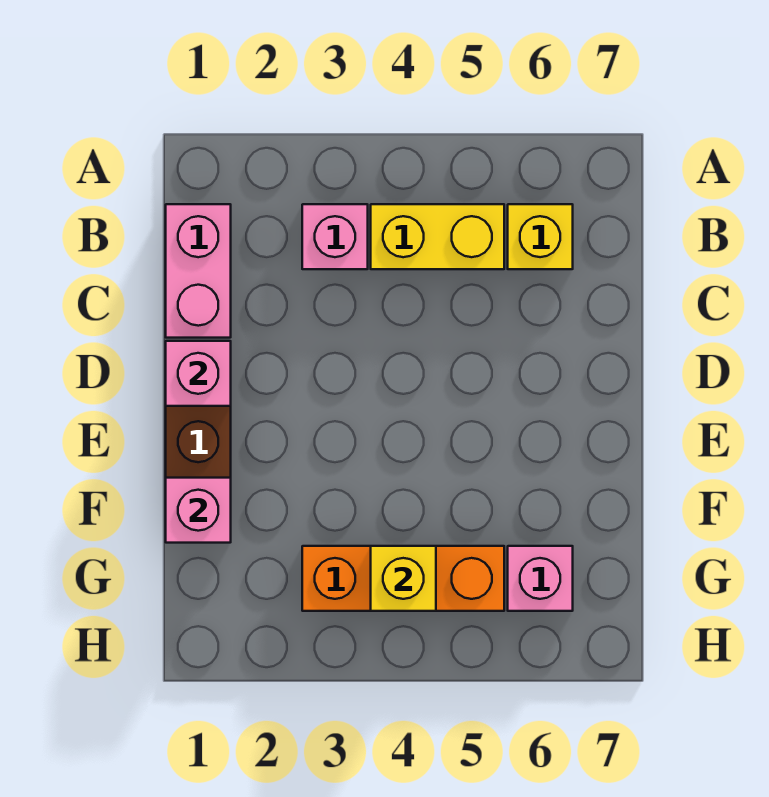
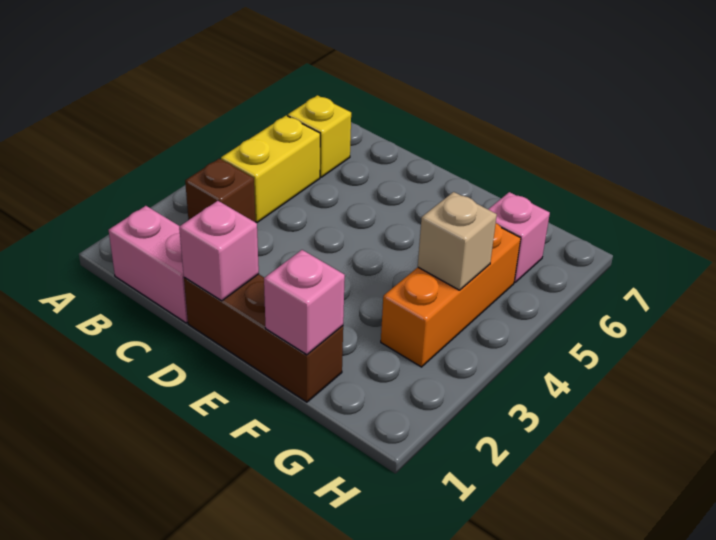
pink 1x1 brick [302,204,368,269] -> brown 1x1 brick [185,159,255,222]
yellow 1x1 brick [371,546,436,611] -> tan 1x1 brick [418,192,497,290]

